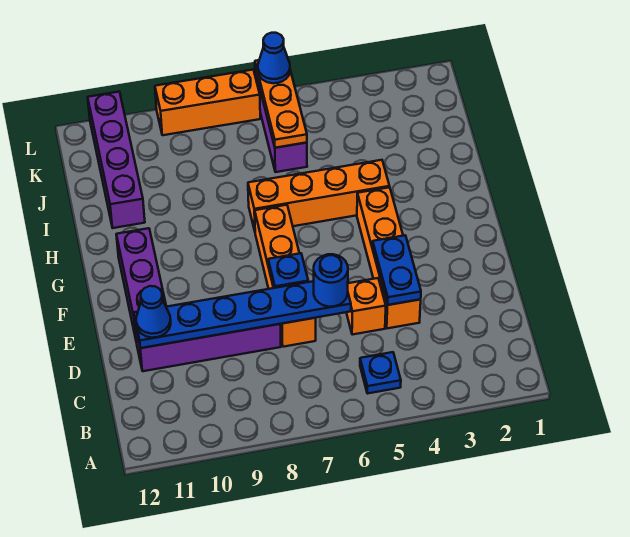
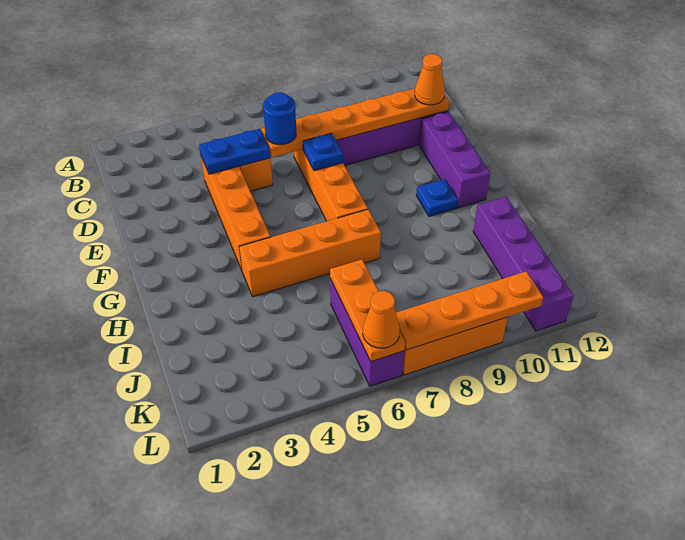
blue 1x1 plate [360,352,401,394] -> blue 1x1 plate moved to [416,179,458,216]
blue 1x2 plate [372,235,421,305] -> blue 1x2 plate turned to [199,129,270,174]
blue 1x6 plate [134,281,351,348] -> orange 1x6 plate [262,89,449,157]
blue 1x1 cone [136,286,171,338] -> orange 1x1 cone [415,54,445,105]
blue 1x1 cone [258,33,290,83] -> orange 1x1 cone [363,291,400,348]
none -> orange 1x4 plate [396,271,543,350]

